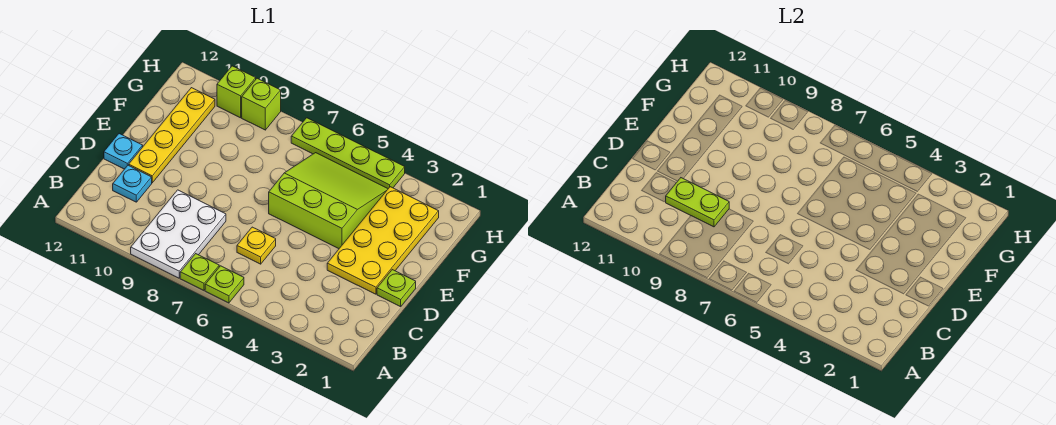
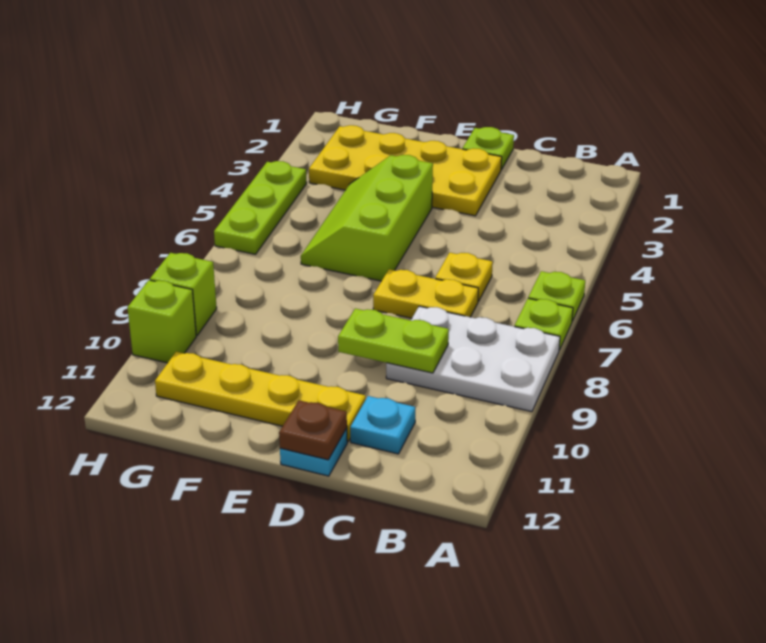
none -> yellow 1x2 plate [373,269,478,318]
lime 1x2 plate [665,178,729,227] -> lime 1x2 plate turned to [338,308,449,373]
none -> brown 1x1 plate [279,400,347,460]
lime 3x3 slope [269,153,388,249] -> lime 2x3 slope [301,155,433,281]
lime 1x4 plate [291,118,405,188] -> lime 1x3 plate [214,161,307,254]

